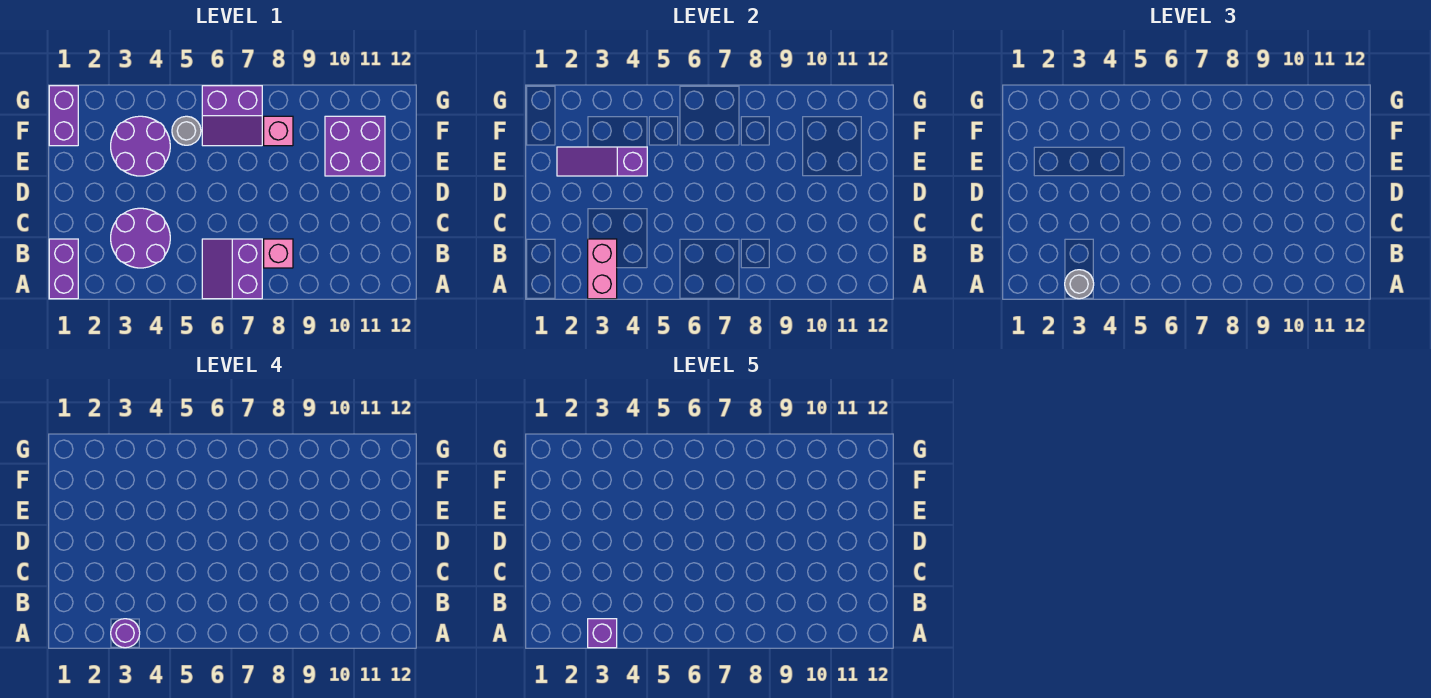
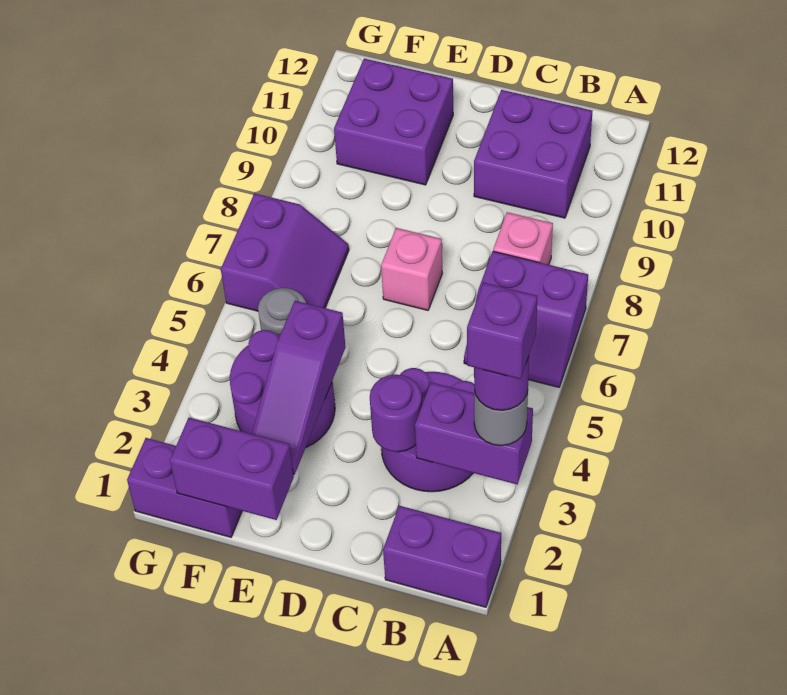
pink 1x2 brick [588,239,617,299] -> purple 1x2 brick [415,382,533,484]
none -> purple 2x2 brick [474,90,592,218]
none -> purple 1x1 round brick [370,374,422,452]
none -> purple 1x2 brick [170,418,294,520]
pink 1x1 brick [264,116,293,146] -> pink 1x1 brick moved to [381,228,442,310]

